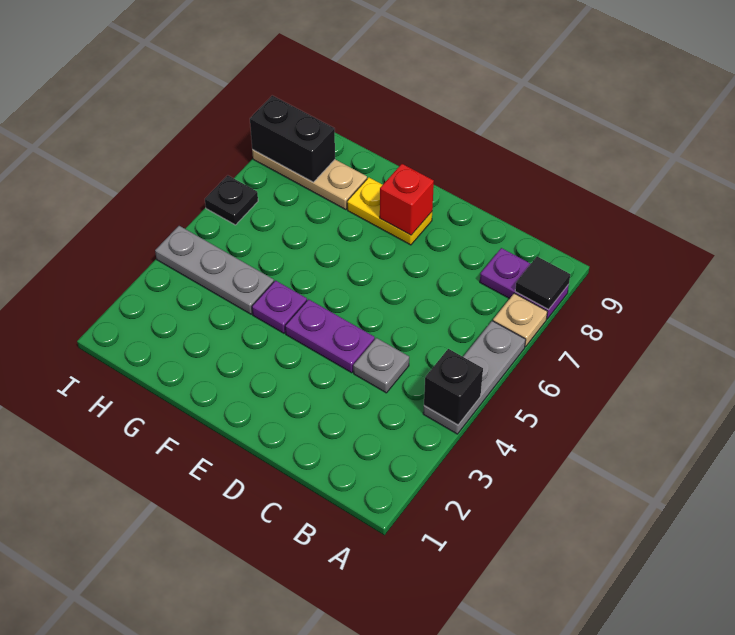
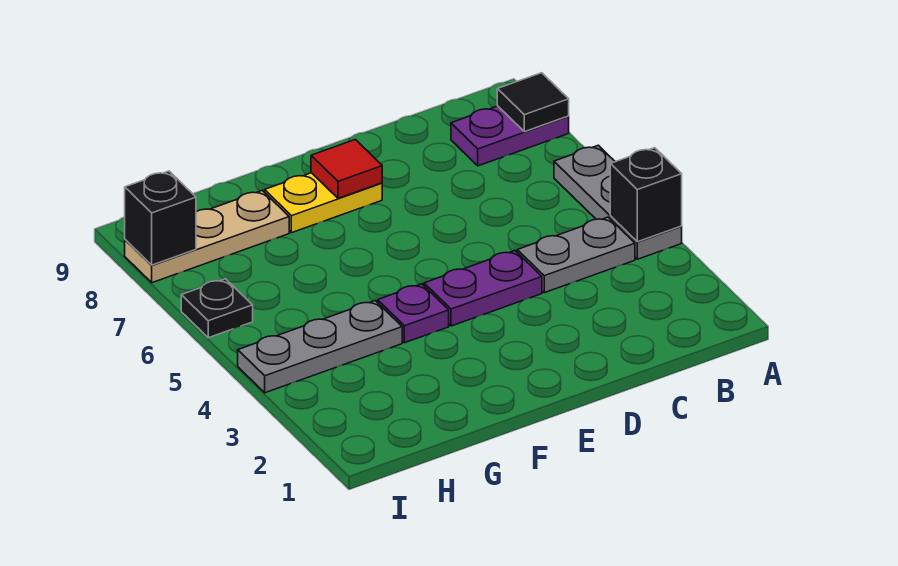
tan 1x1 plate [493,293,547,347] -> none
grey 1x1 plate [353,338,409,393] -> grey 1x2 plate [517,217,635,293]
red 1x1 brick [380,164,434,235] -> red 1x1 tile [311,140,382,198]
black 1x2 brick [250,96,335,182] -> black 1x1 brick [125,171,196,265]

